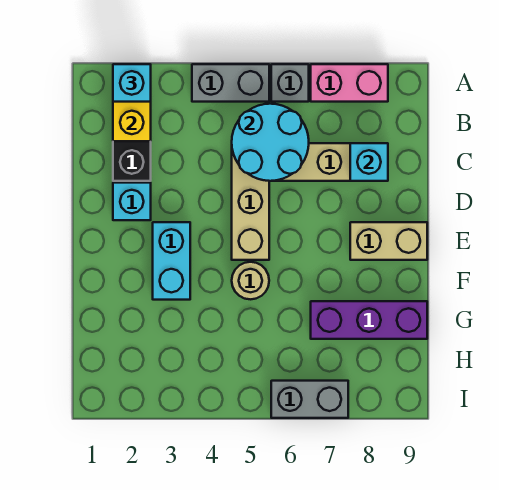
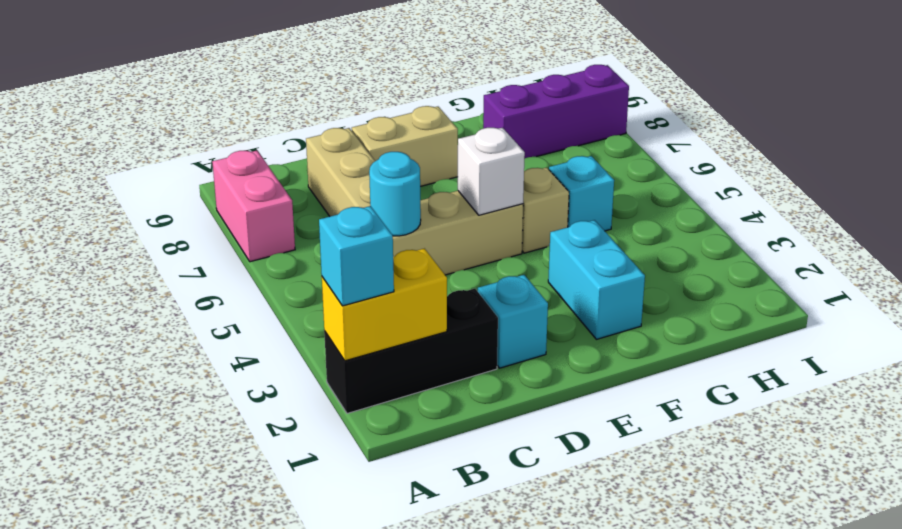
grey 1x2 brick [192,64,269,102] -> none
grey 1x1 brick [271,64,309,102] -> none
cyan 2x2 round brick [232,104,309,181] -> cyan 1x1 round brick [369,152,421,236]
cyan 1x1 brick [350,143,388,181] -> cyan 1x1 brick moved to [549,156,614,231]
cyan 1x2 brick [153,222,190,300] -> cyan 1x2 brick turned to [548,220,645,339]
none -> white 1x1 brick [458,128,525,215]
tan 1x2 brick [350,222,427,260] -> tan 1x2 brick turned to [352,106,458,186]
tan 1x1 round brick [232,262,269,299] -> tan 1x1 brick [522,168,569,253]
purple 1x3 brick [311,301,427,339] -> purple 1x3 brick turned to [483,65,629,159]
grey 1x2 brick [271,381,348,418] -> none

